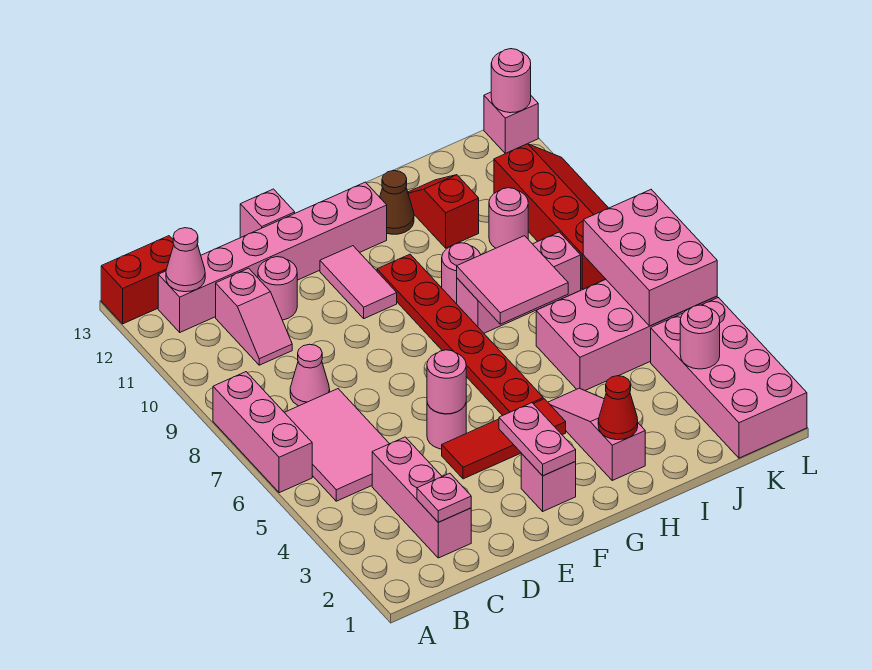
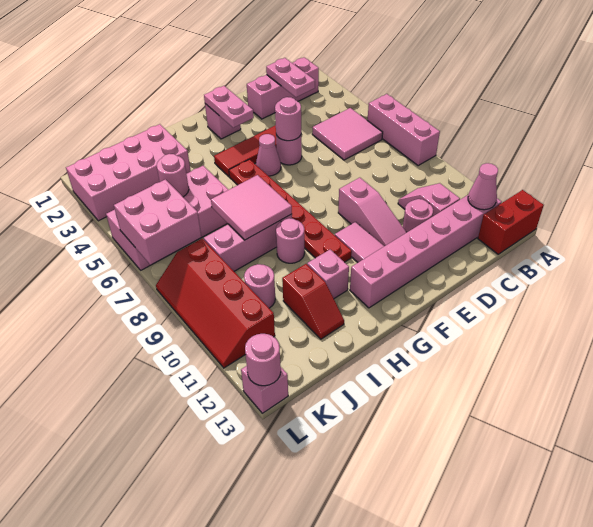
pink 2x3 tile [284,389,389,501] -> pink 2x2 tile [312,108,383,160]
pink 1x3 brick [372,437,471,558] -> pink 1x3 brick turned to [247,57,319,119]
pink 1x1 plate [417,473,471,522] -> pink 1x2 plate [266,58,315,97]
pink 1x1 cone [290,344,330,406] -> pink 1x1 cone moved to [256,134,281,176]
pink 1x1 brick [240,189,295,238] -> pink 1x1 brick moved to [307,250,349,298]
pink 1x3 slope [548,388,645,480] -> pink 1x3 slope moved to [338,178,407,246]
red 1x1 cone [598,376,638,440] -> none
brown 1x1 cone [380,171,414,234] -> none
pink 2x4 brick [651,298,807,458] -> pink 2x4 brick turned to [66,124,191,221]
pink 1x1 round brick [680,305,720,369] -> pink 1x1 round brick moved to [157,154,189,197]
pink 2x3 brick [583,190,717,326] -> pink 2x2 brick [114,179,201,265]

